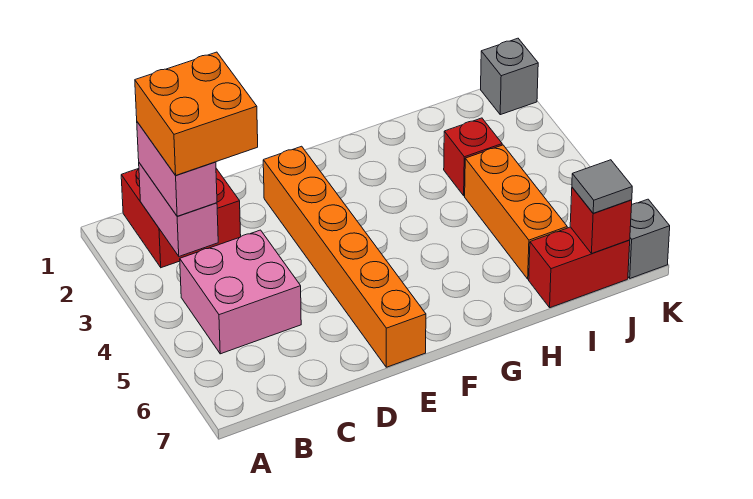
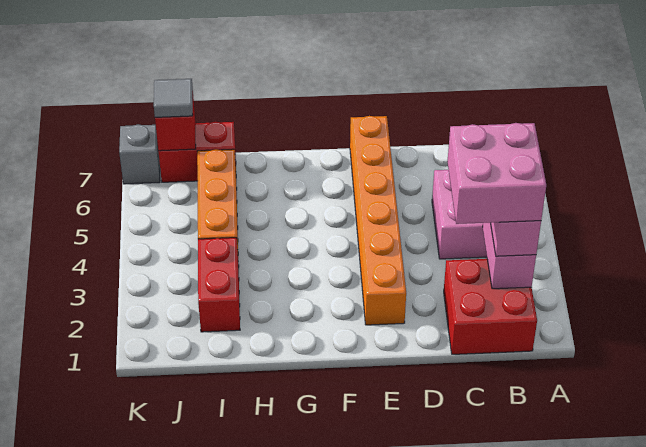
orange 2x2 brick [135,52,258,175] -> pink 2x2 brick [447,123,546,224]
red 1x1 brick [444,118,502,196] -> red 1x2 brick [198,238,240,332]
grey 1x1 brick [481,38,538,115] -> none

